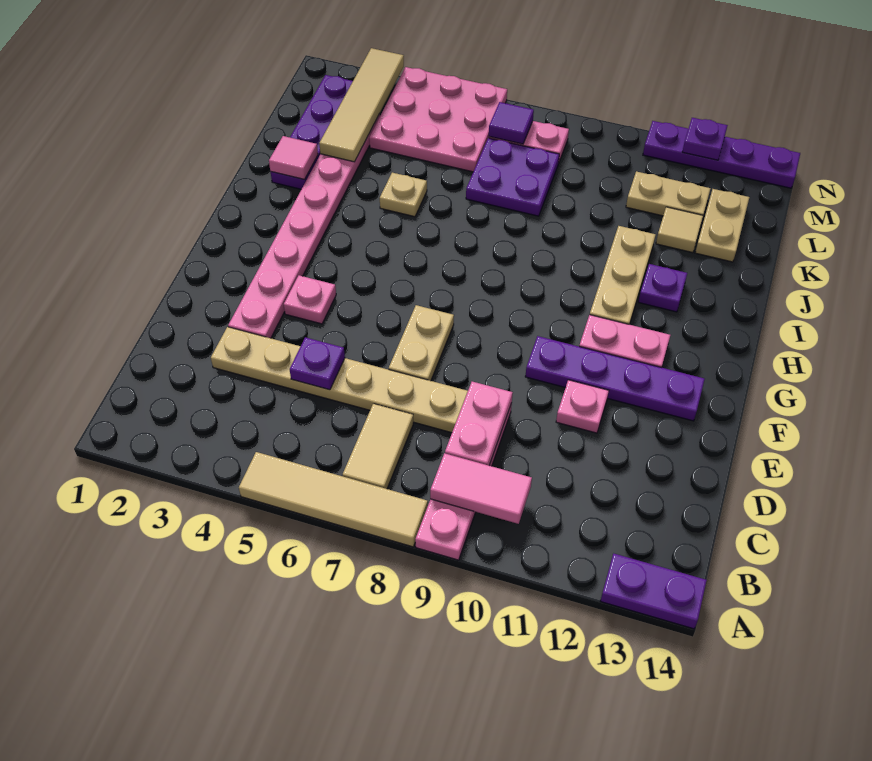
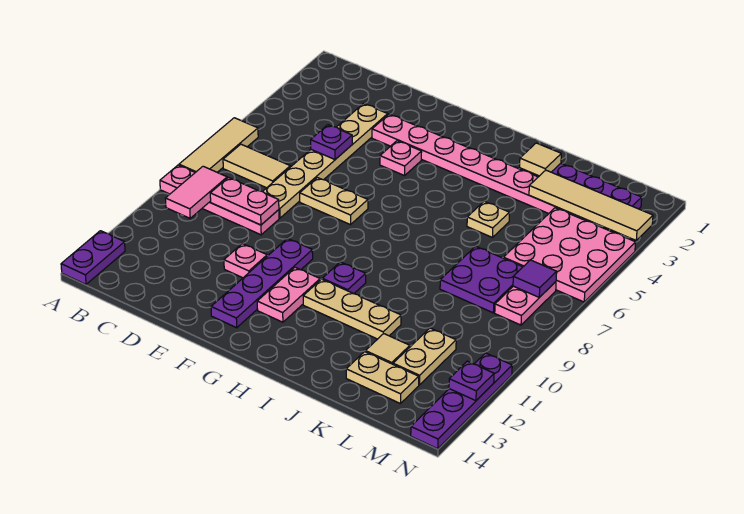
tan 1x4 tile [239,452,428,547] -> tan 1x3 tile [179,118,258,172]
purple 1x1 plate [639,264,687,312] -> purple 1x1 plate moved to [322,262,366,294]
pink 1x1 tile [269,136,318,179] -> tan 1x1 tile [520,143,561,176]

